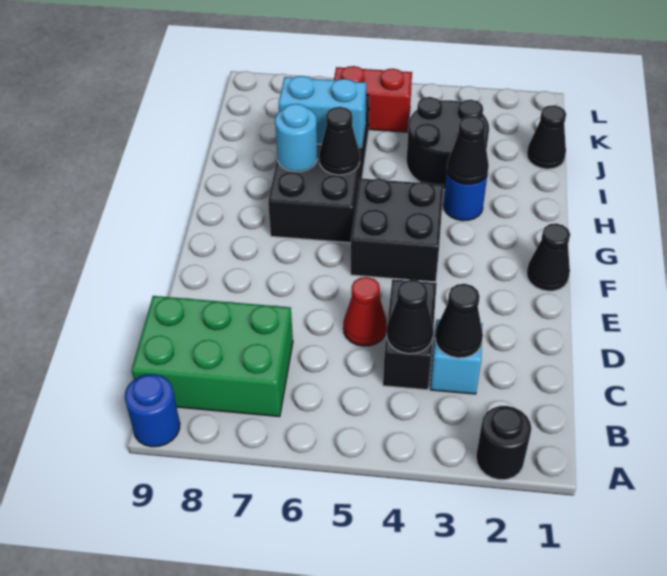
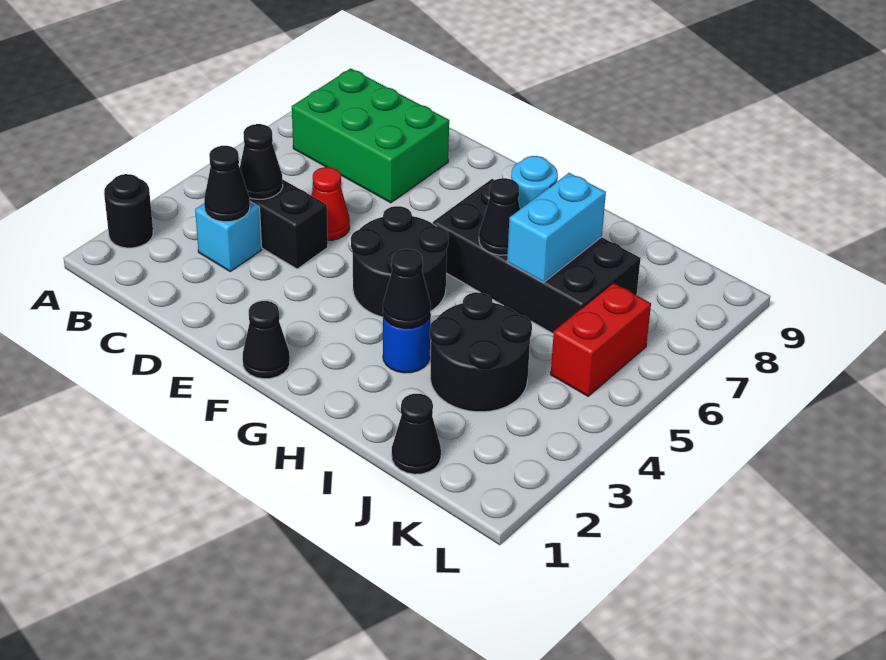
blue 1x1 round brick [125,374,180,447] -> none
green 2x3 brick [131,296,293,417] -> green 2x3 brick turned to [292,68,449,203]
black 2x2 brick [351,178,444,282] -> black 2x2 round brick [351,206,449,317]

